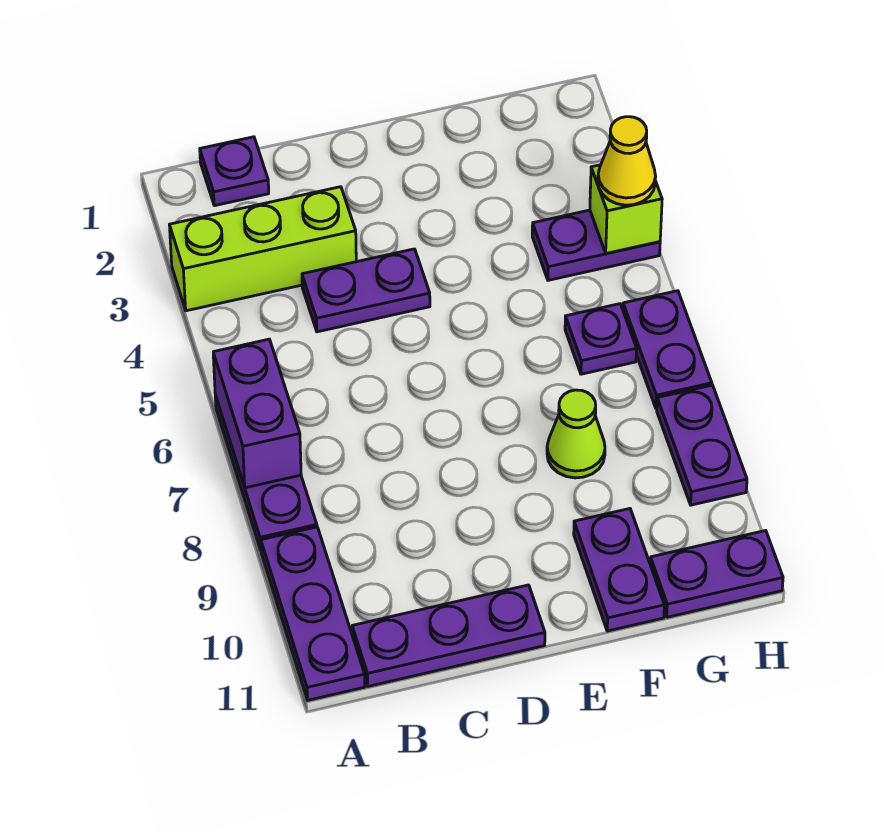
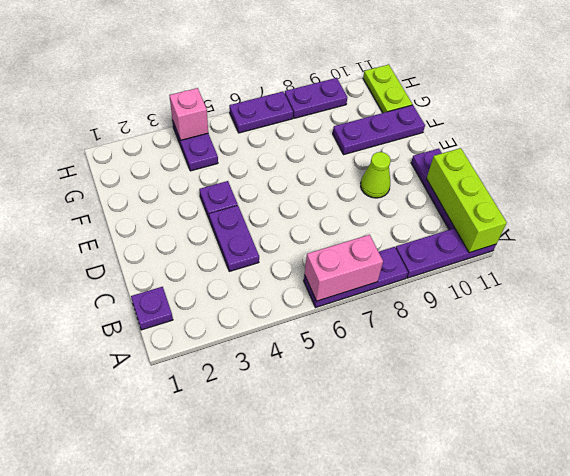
lime 1x3 brick [169,187,356,311] -> lime 1x3 brick moved to [427,148,507,253]
purple 1x2 brick [213,339,301,488] -> pink 1x2 brick [305,235,383,301]
lime 1x1 cone [547,390,605,478] -> lime 1x1 cone moved to [361,152,391,198]
purple 1x2 plate [574,509,664,631] -> purple 1x3 plate [333,105,425,154]
purple 1x1 plate [565,304,637,374] -> purple 1x1 plate moved to [199,181,238,218]
purple 1x2 plate [650,531,783,617] -> lime 1x2 plate [363,65,412,113]
lime 1x1 brick [590,165,662,253] -> pink 1x1 brick [169,88,208,140]
yellow 1x1 cone [598,117,656,205] -> none

